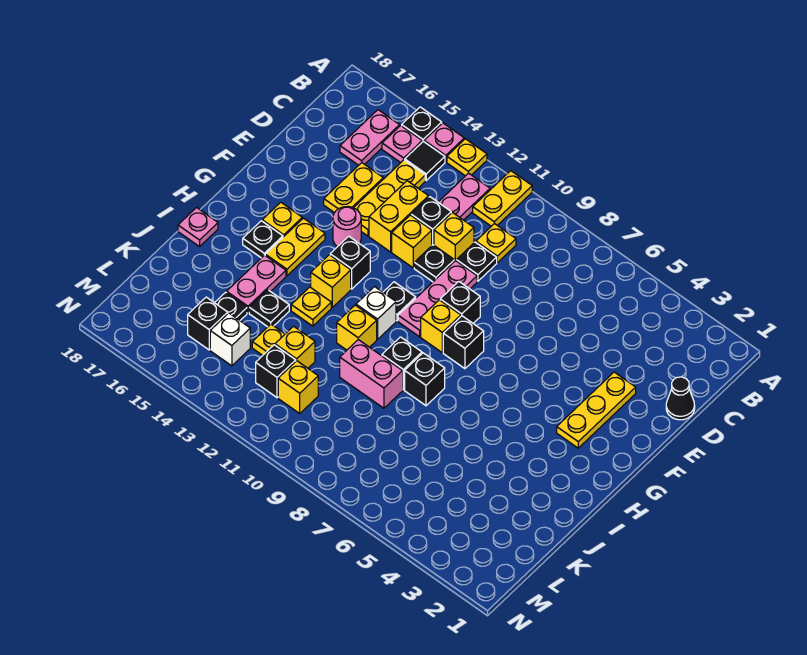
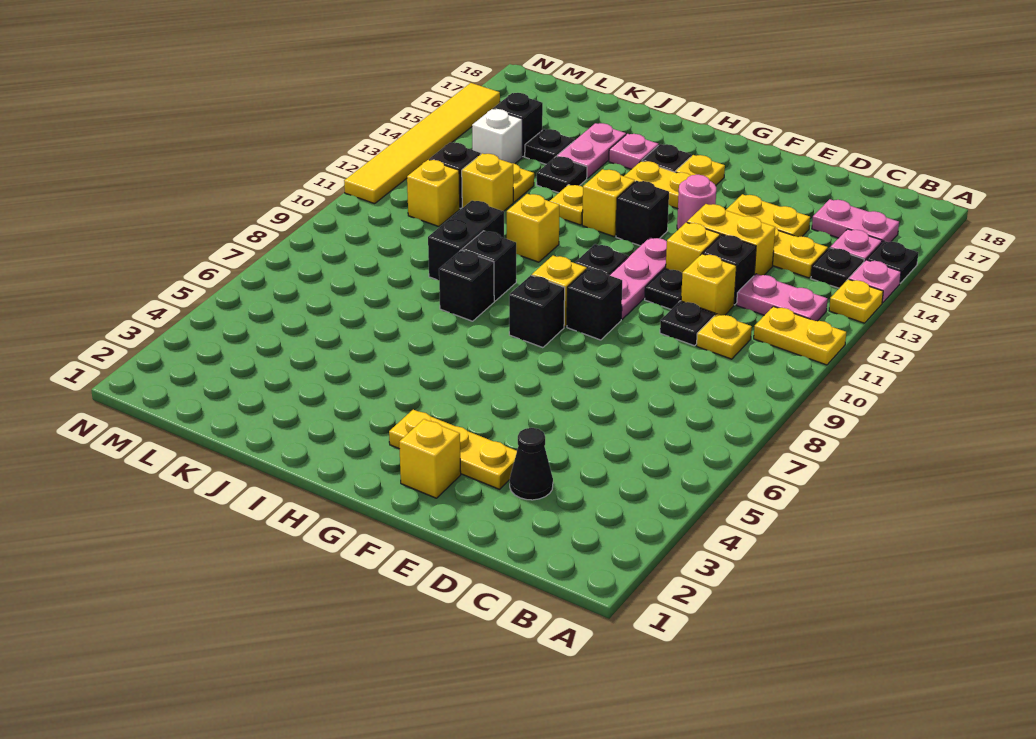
black 1x1 tile [405,141,445,180] -> black 1x1 plate [811,248,864,288]
black 1x1 cone [666,377,695,420] -> black 1x1 cone moved to [510,428,553,500]
pink 1x3 plate [398,261,477,337] -> pink 1x3 plate turned to [610,237,667,319]
none -> yellow 1x1 brick [399,419,461,498]
white 1x1 brick [356,287,396,339] -> none
pink 1x2 plate [227,255,286,313] -> pink 1x2 plate turned to [557,123,626,178]
pink 1x1 plate [178,208,218,247] -> pink 1x1 plate moved to [609,134,659,169]
pink 1x2 brick [340,340,403,408] -> black 1x2 brick [428,200,504,280]
none -> yellow 1x6 tile [344,83,500,204]

